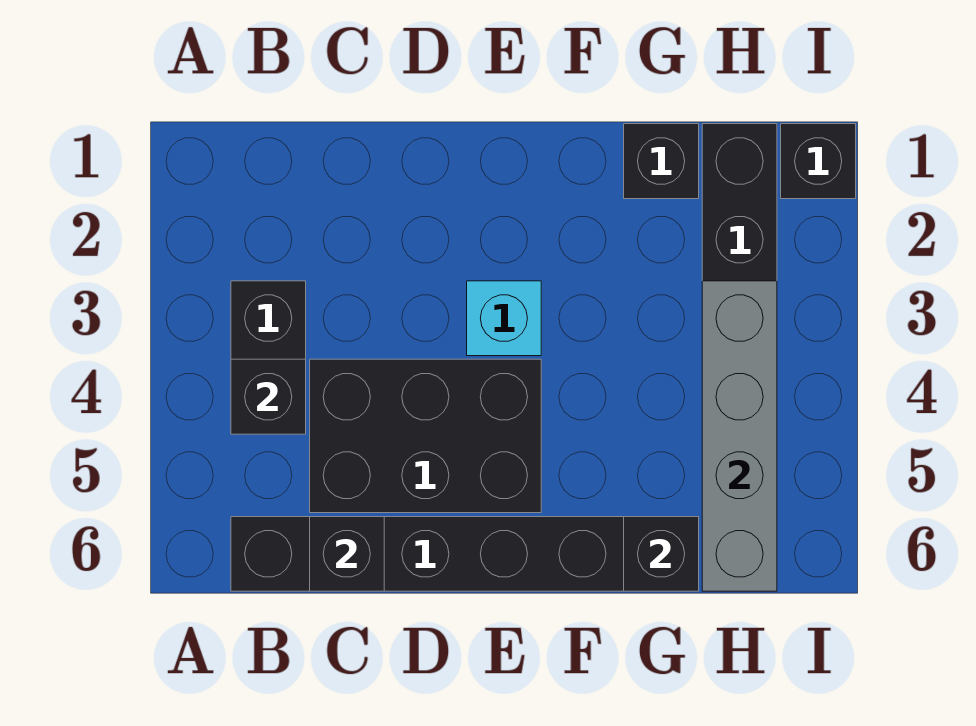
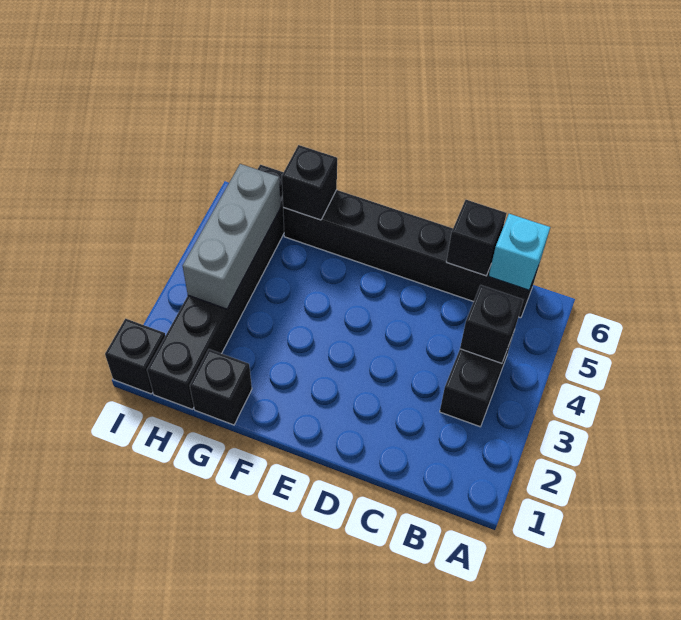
black 2x3 brick [310,359,541,513] -> none
cyan 1x1 brick [467,281,541,356] -> cyan 1x1 brick moved to [489,214,550,290]
grey 1x4 brick [702,281,777,591] -> grey 1x3 brick [183,164,280,309]

